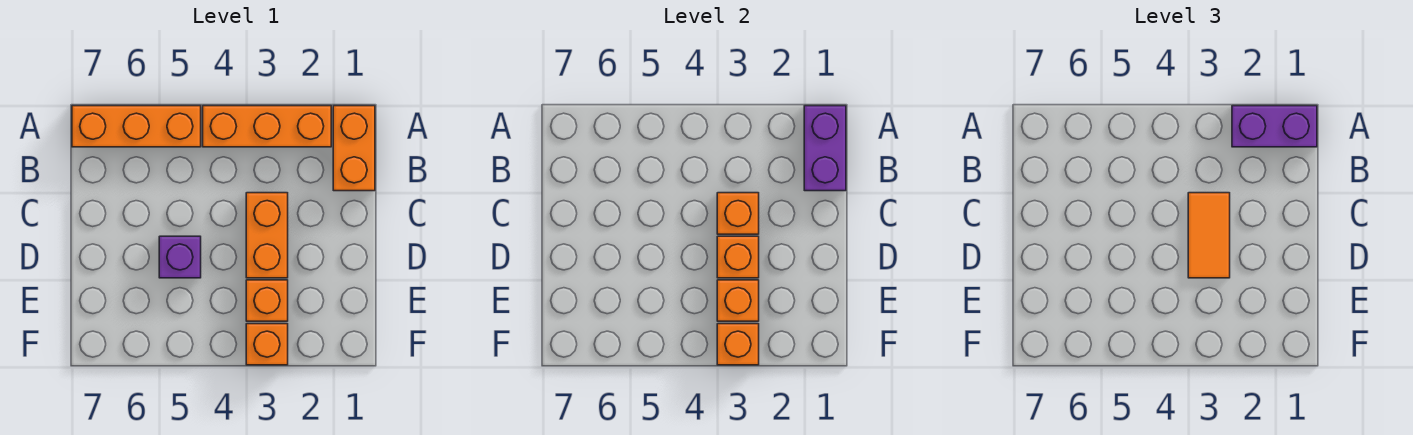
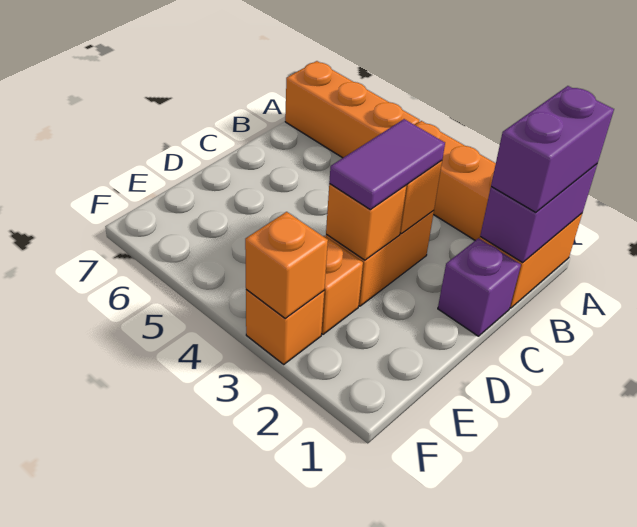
purple 1x2 brick [1232,106,1317,147] -> purple 1x2 brick turned to [491,86,614,212]
orange 1x2 tile [1188,193,1230,278] -> purple 1x2 tile [329,119,445,210]
purple 1x1 brick [159,236,201,278] -> purple 1x1 brick moved to [438,238,521,336]
orange 1x1 brick [717,280,759,321] -> none

